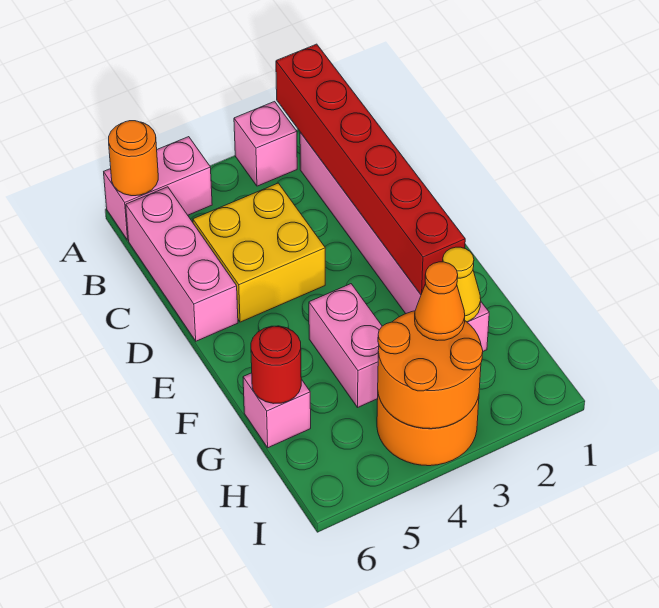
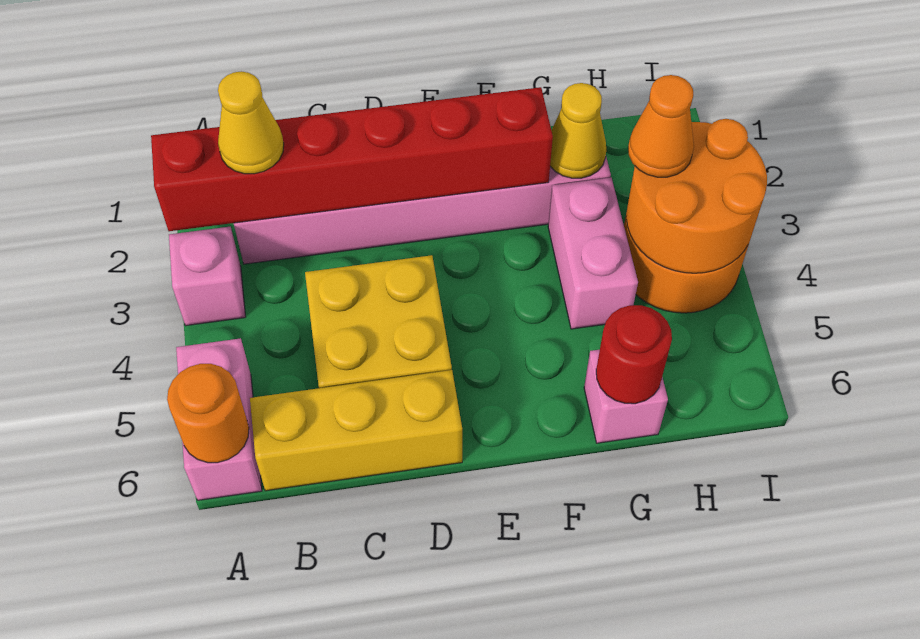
none -> yellow 1x1 cone [218,71,284,174]
pink 1x3 brick [126,187,238,341] -> yellow 1x3 brick [250,370,462,491]
pink 1x2 brick [309,284,382,407] -> pink 1x2 brick turned to [548,178,638,329]

